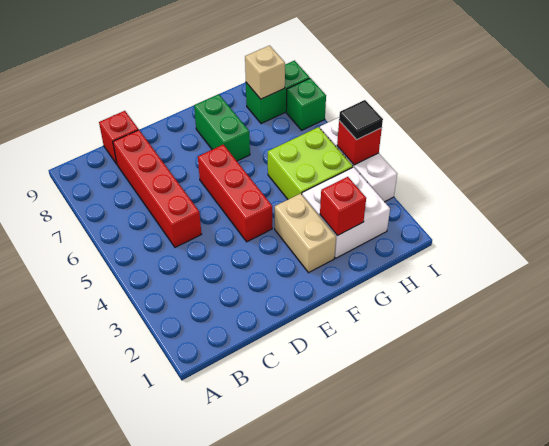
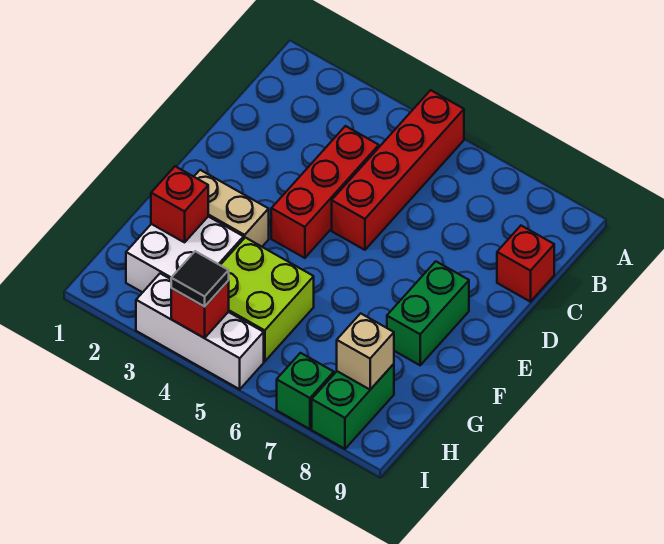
red 1x4 brick [113,130,201,247] -> red 1x4 brick turned to [332,90,464,250]
red 1x3 brick [198,145,272,242] -> red 1x3 brick turned to [271,126,379,258]
green 1x2 brick [194,94,250,161] -> green 1x2 brick turned to [387,261,469,365]

